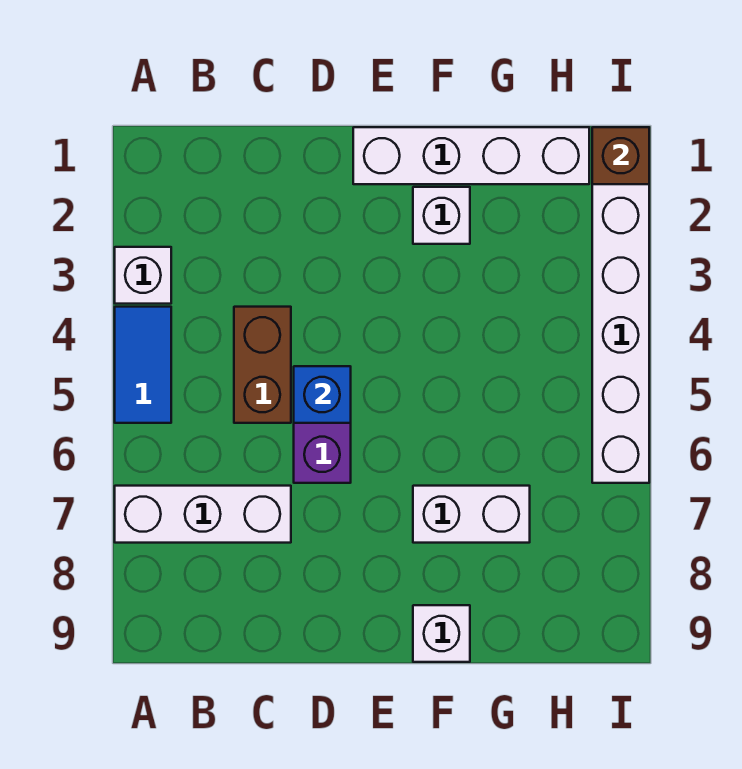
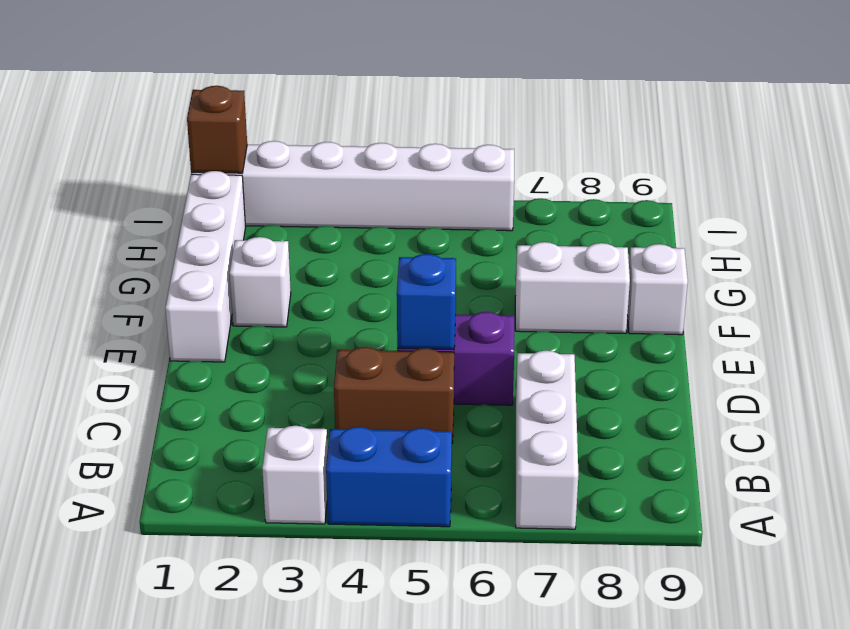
blue 1x2 tile [115,307,171,423] -> blue 1x2 brick [326,427,452,527]
white 1x2 brick [413,486,530,543] -> white 1x2 brick turned to [515,242,630,334]

